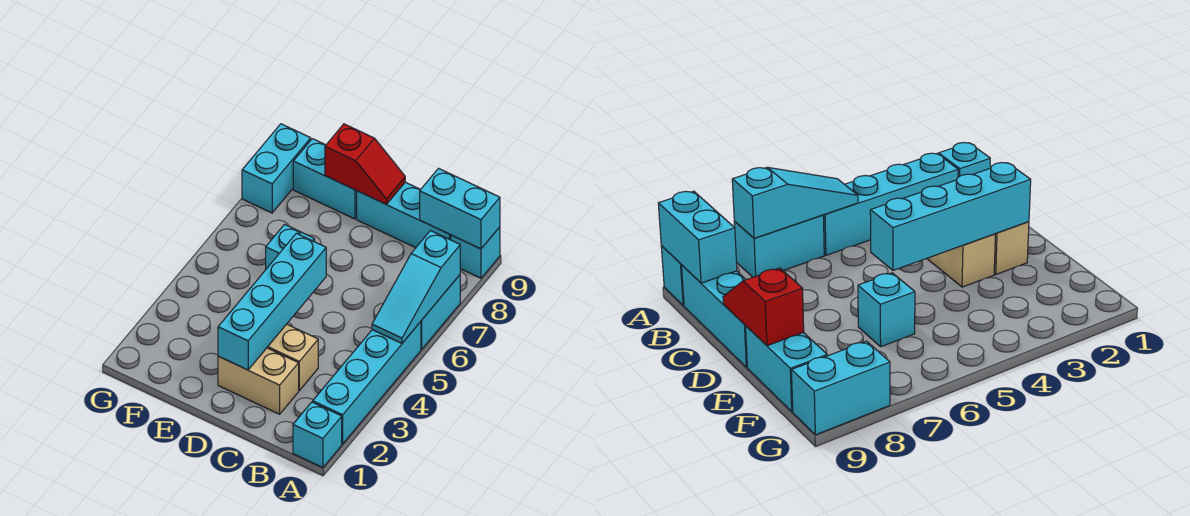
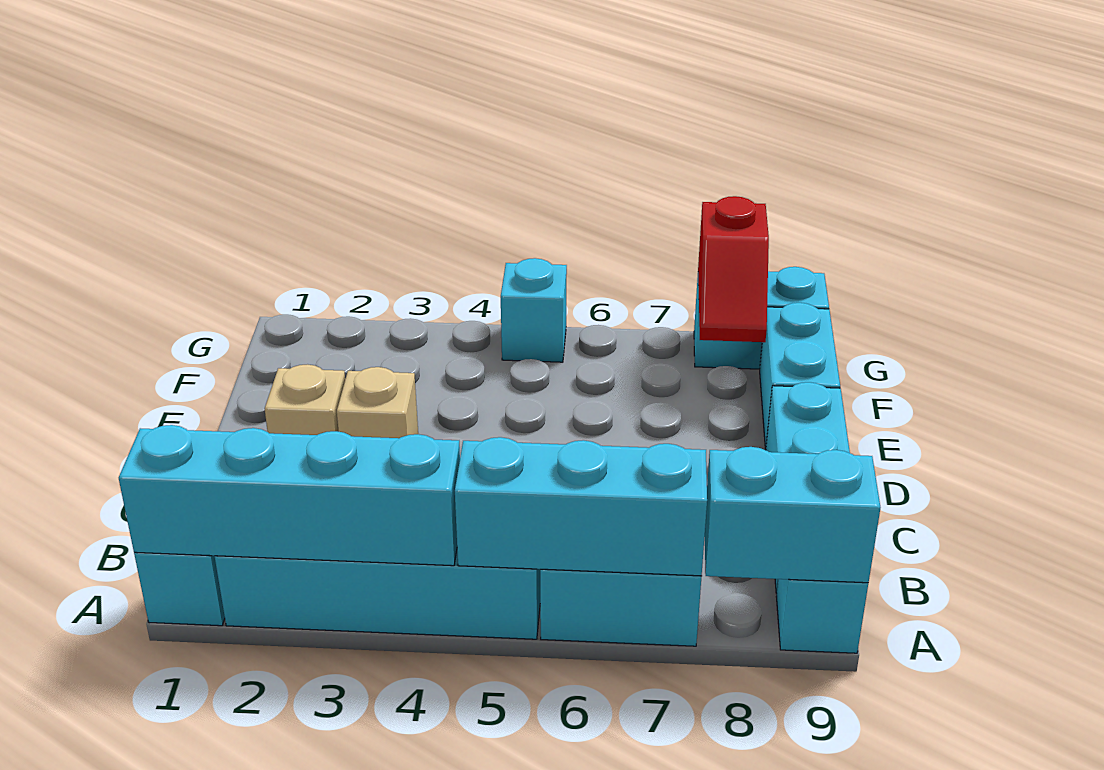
cyan 1x3 slope [372,231,460,343] -> cyan 1x3 brick [455,437,707,576]
cyan 1x2 brick [420,168,500,249] -> cyan 1x2 brick turned to [705,447,880,583]
tan 1x2 brick [218,348,299,414] -> tan 1x1 brick [265,364,345,435]
tan 1x2 brick [267,324,318,390] -> tan 1x1 brick [337,367,418,438]
cyan 1x4 brick [218,233,326,370] -> cyan 1x4 brick moved to [119,425,460,566]
red 1x2 slope [325,124,405,204] -> red 1x2 slope moved to [698,196,769,342]
cyan 1x1 brick [266,224,315,269] -> cyan 1x1 brick moved to [501,258,567,362]

